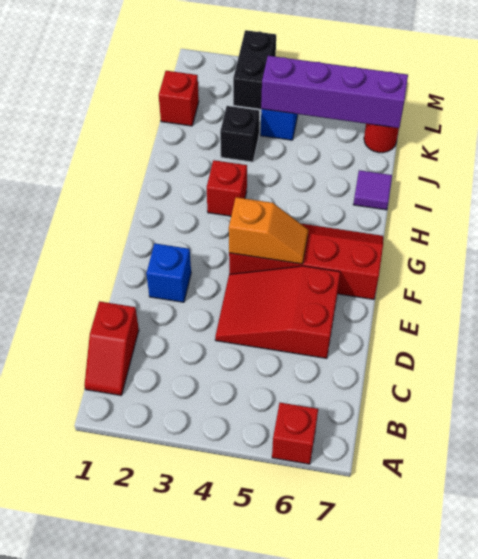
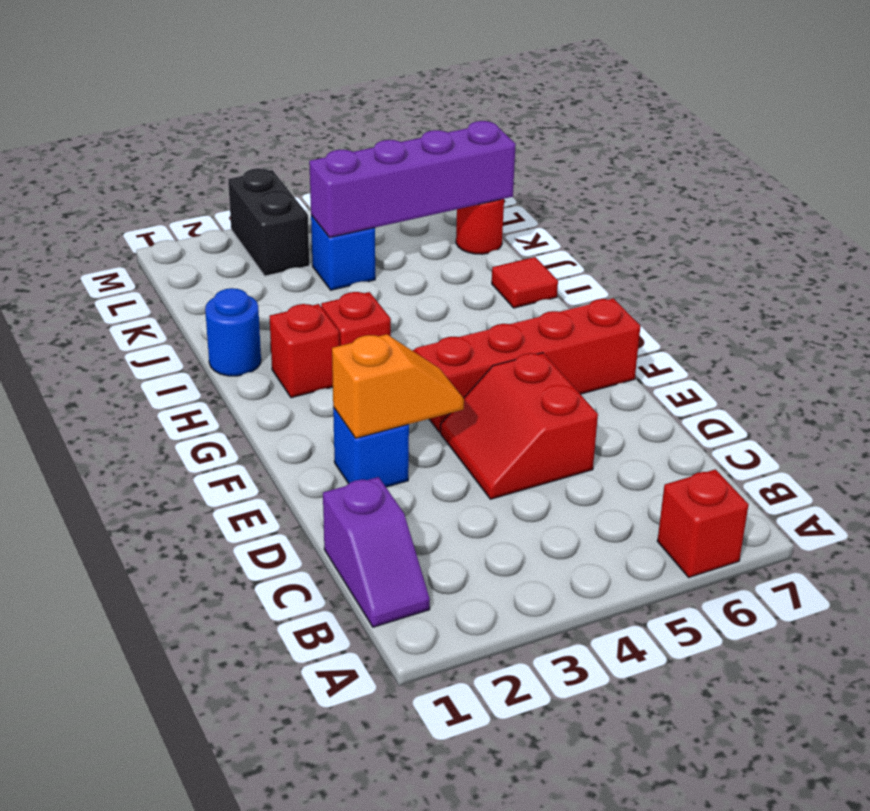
red 1x2 slope [84,301,139,395] -> purple 1x2 slope [323,477,430,627]
red 2x3 slope [215,266,340,358] -> red 2x2 slope [441,353,598,499]
orange 1x2 slope [229,197,308,264] -> orange 1x2 slope moved to [332,334,464,438]
none -> blue 1x1 round brick [205,288,261,376]
purple 1x1 tile [353,170,392,210] -> red 1x1 tile [492,257,558,308]
black 1x1 brick [220,106,259,162] -> none
red 1x1 brick [159,71,199,126] -> red 1x1 brick moved to [269,304,339,398]

